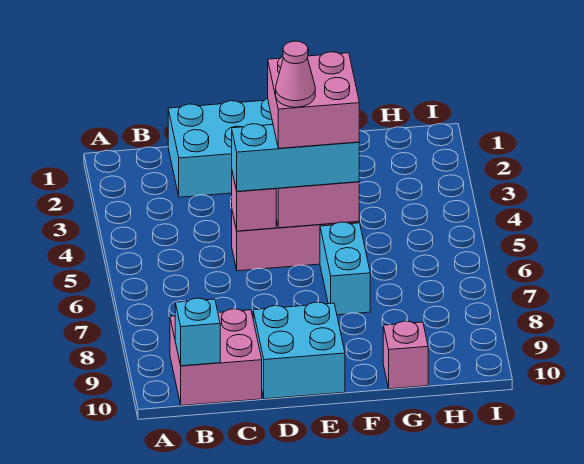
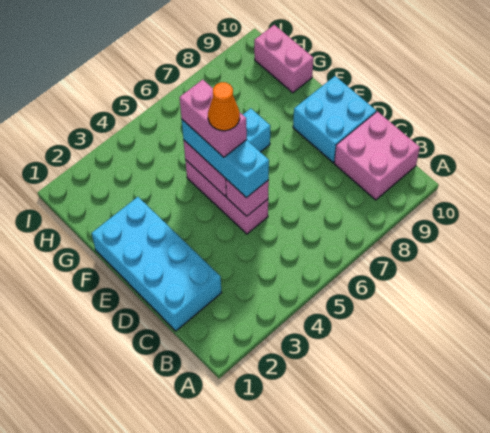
cyan 1x1 brick [175,298,220,366] -> none
pink 2x2 brick [268,52,359,148] -> pink 1x2 brick [180,80,247,157]
pink 1x1 cone [276,41,315,107] -> orange 1x1 cone [208,82,240,131]
pink 1x1 brick [383,321,428,389] -> pink 1x2 brick [254,25,313,93]

